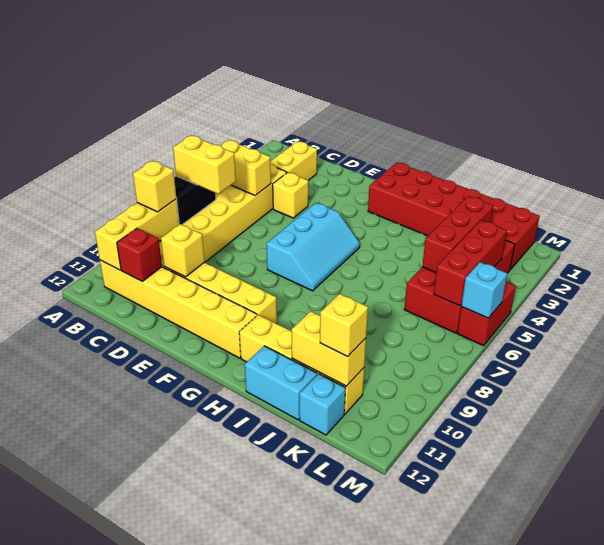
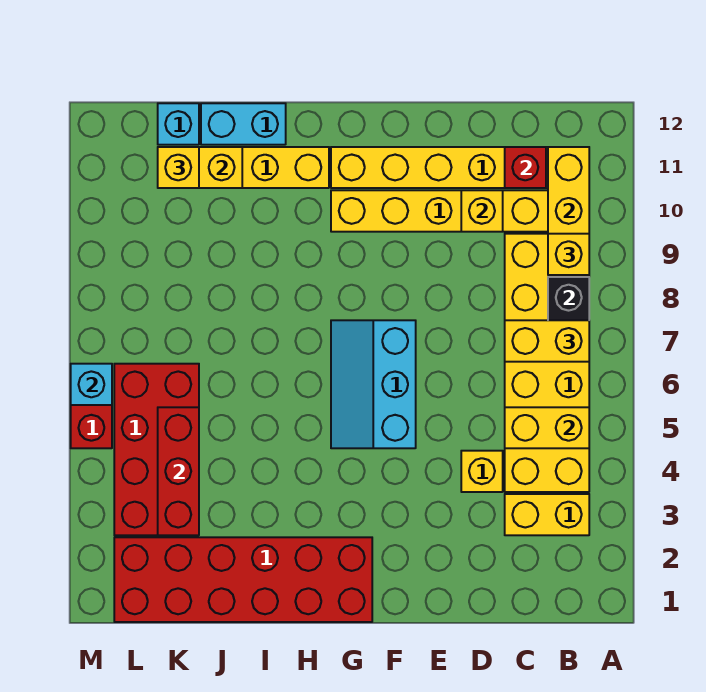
yellow 1x2 brick [270,141,317,181] -> yellow 1x2 brick turned to [505,494,589,535]
red 1x3 brick [434,220,507,306] -> none

